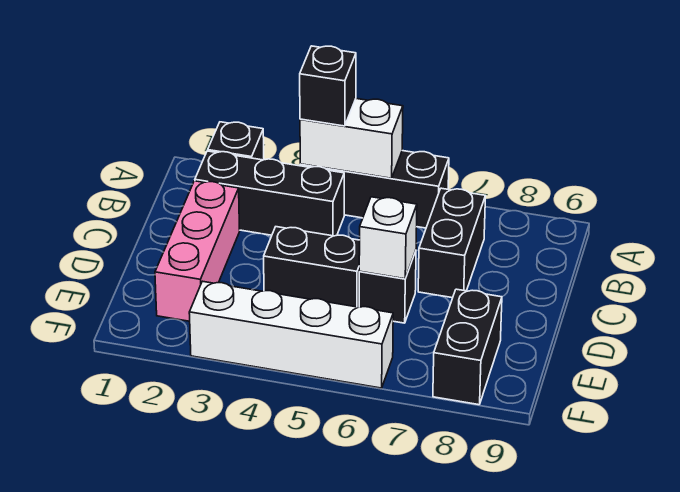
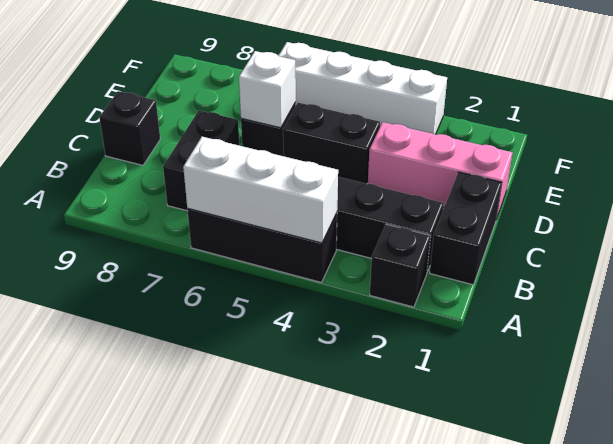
white 1x2 brick [300,99,403,178] -> white 1x3 brick [183,137,338,243]
black 1x1 brick [300,46,356,126] -> black 1x1 brick moved to [99,91,160,165]
pink 1x3 brick [155,181,240,321] -> pink 1x3 brick turned to [368,122,513,219]
black 1x2 brick [433,289,502,405] -> black 1x2 brick moved to [430,172,502,285]

